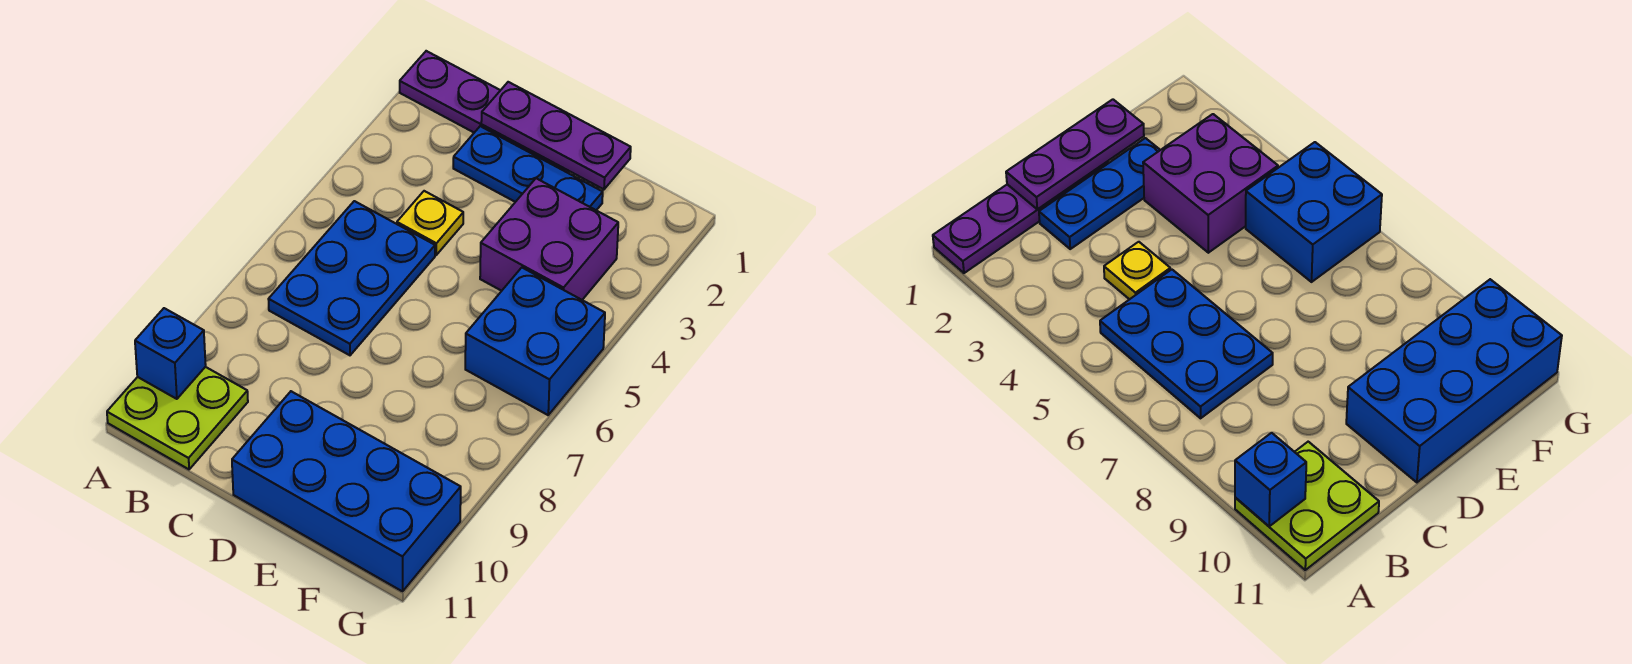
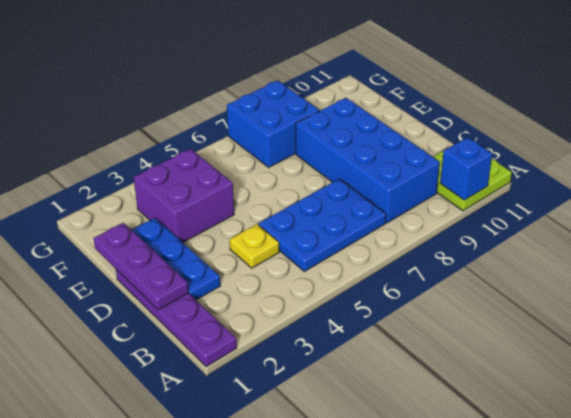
blue 2x4 brick [232,391,461,591] -> blue 2x4 brick moved to [296,98,440,223]
blue 2x2 brick [465,268,605,415] -> blue 2x2 brick moved to [227,80,319,167]

